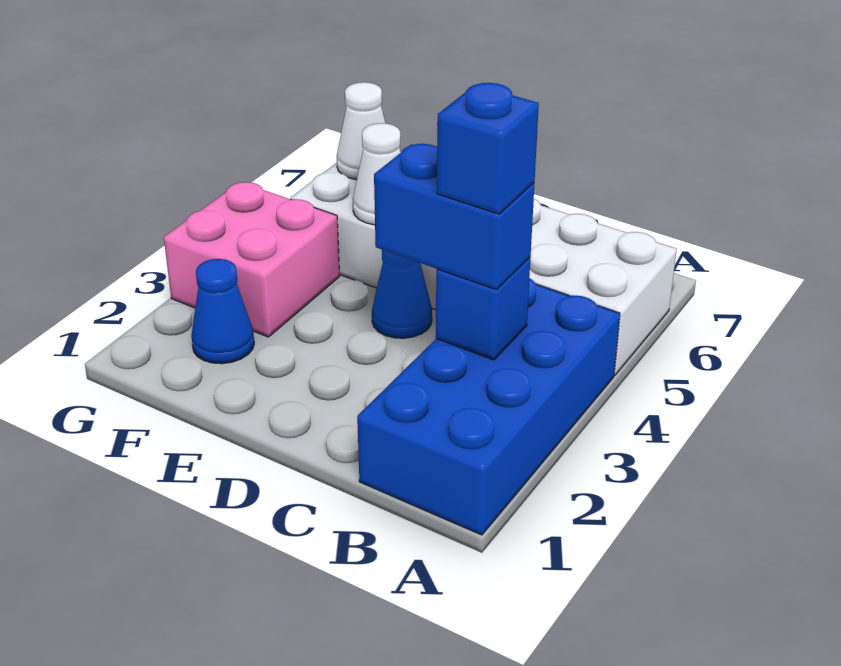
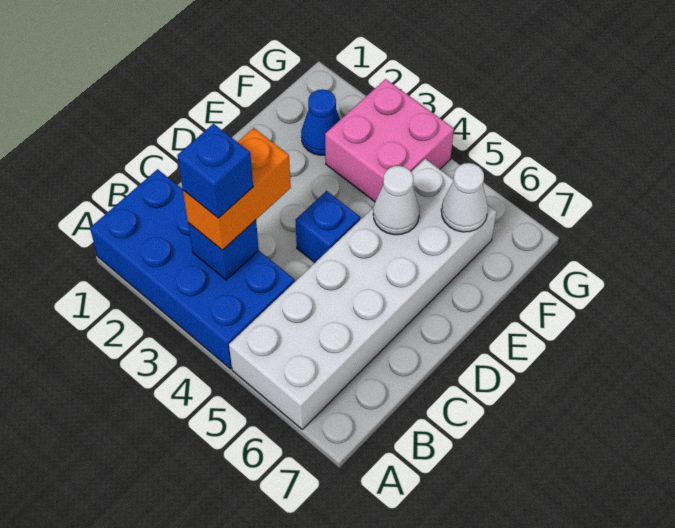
blue 1x2 brick [374,144,534,290] -> orange 1x2 brick [183,128,291,250]
blue 1x1 cone [372,250,432,338] -> blue 1x1 brick [296,191,360,263]

